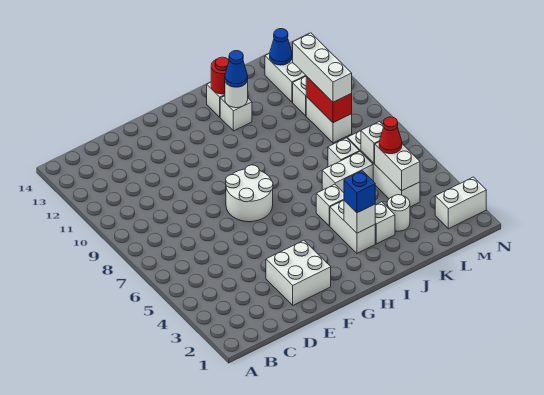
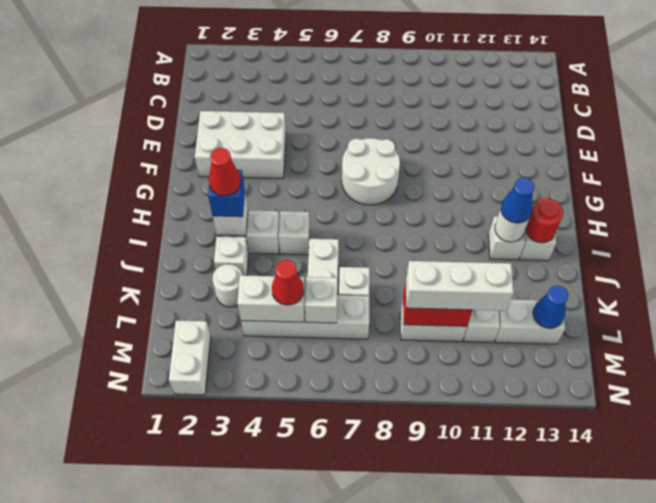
white 2x2 brick [266,240,331,305] -> white 2x3 brick [195,111,286,178]
none -> red 1x1 cone [209,148,241,196]

